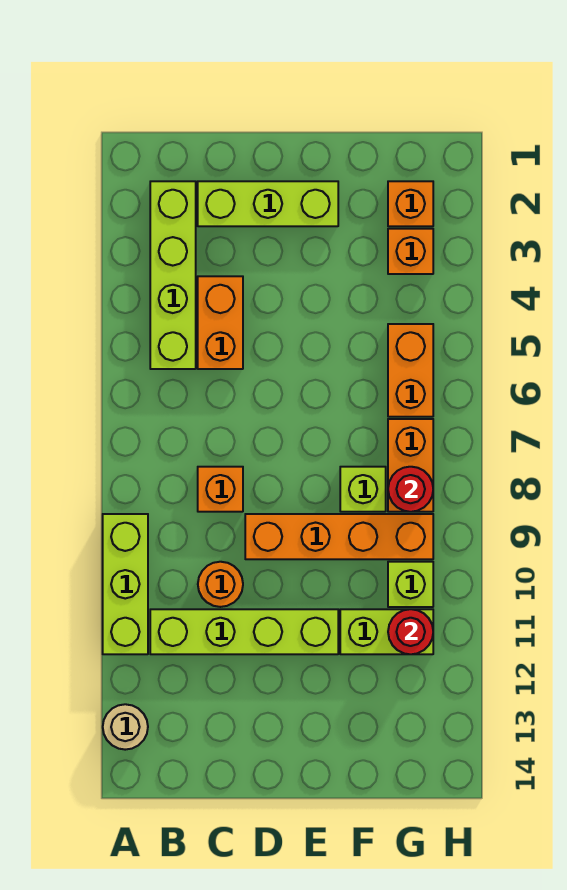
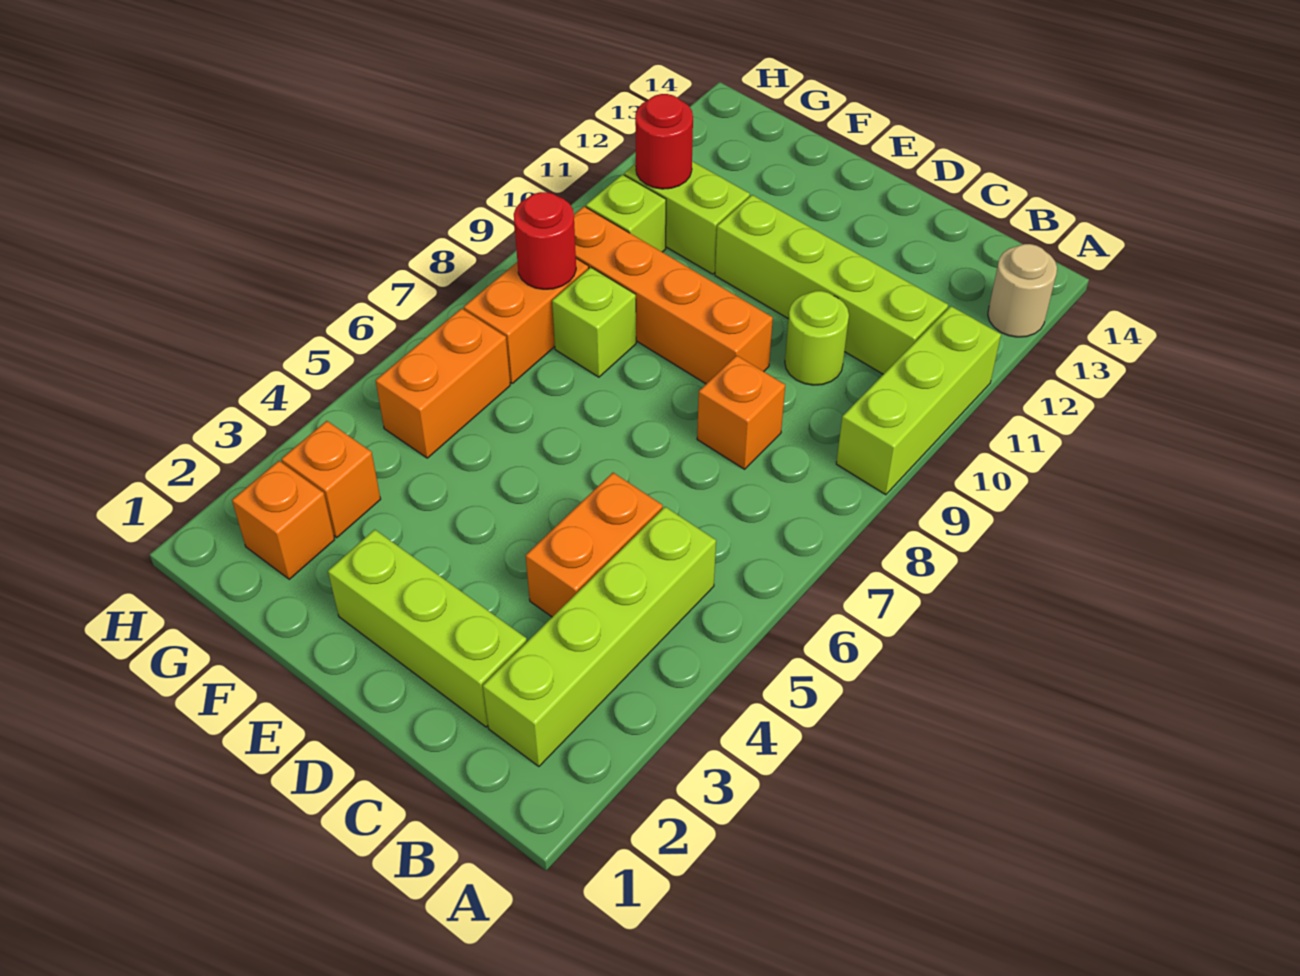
orange 1x1 round brick [198,562,243,607] -> lime 1x1 round brick [785,291,849,385]

